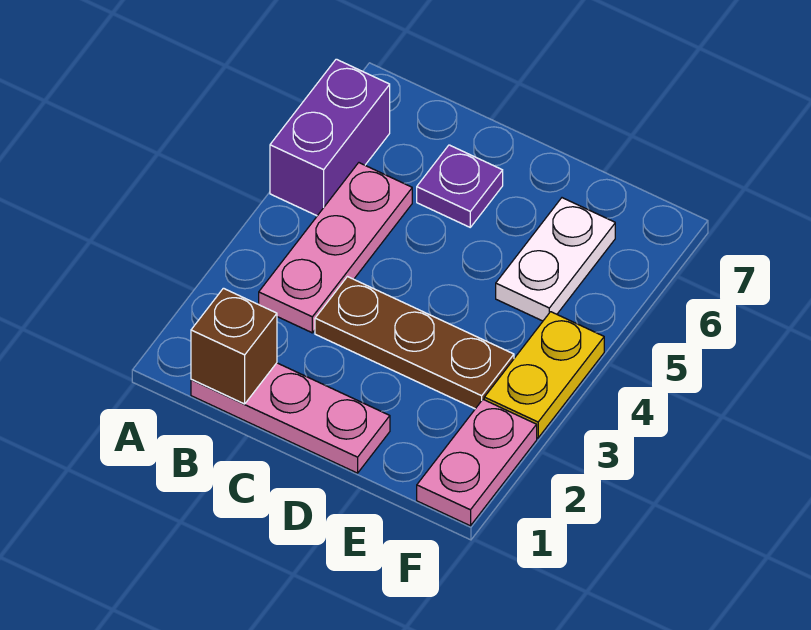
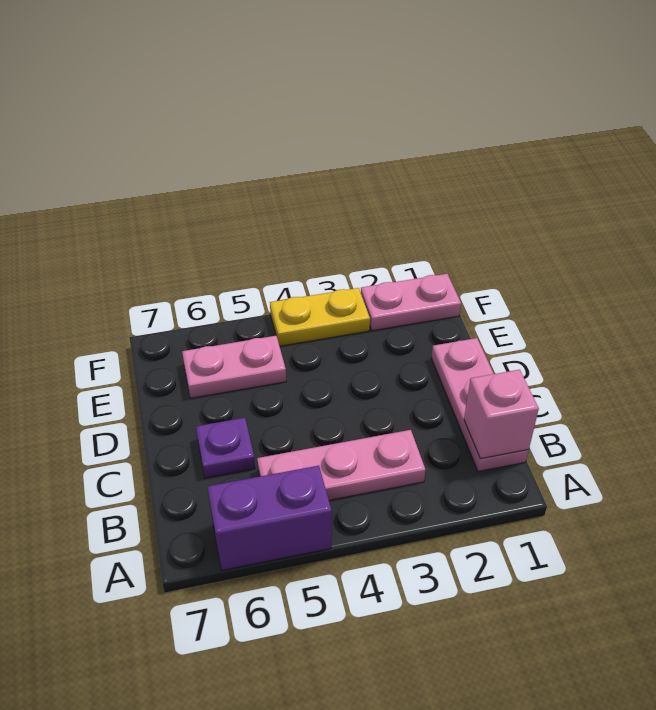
brown 1x1 brick [191,288,277,404] -> pink 1x1 brick [464,370,539,459]
brown 1x3 plate [315,277,514,409] -> none
white 1x2 plate [496,198,615,321] -> pink 1x2 plate [182,336,286,398]

